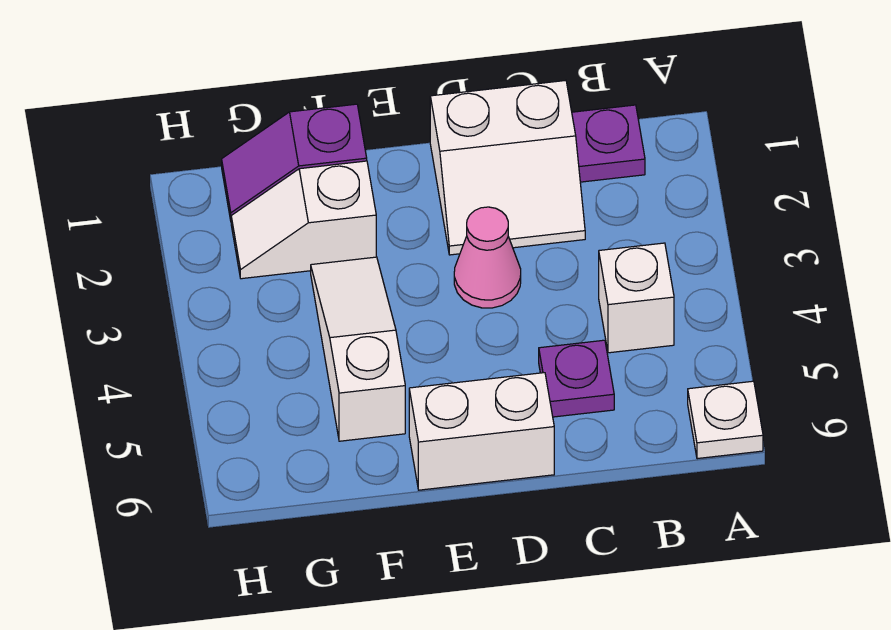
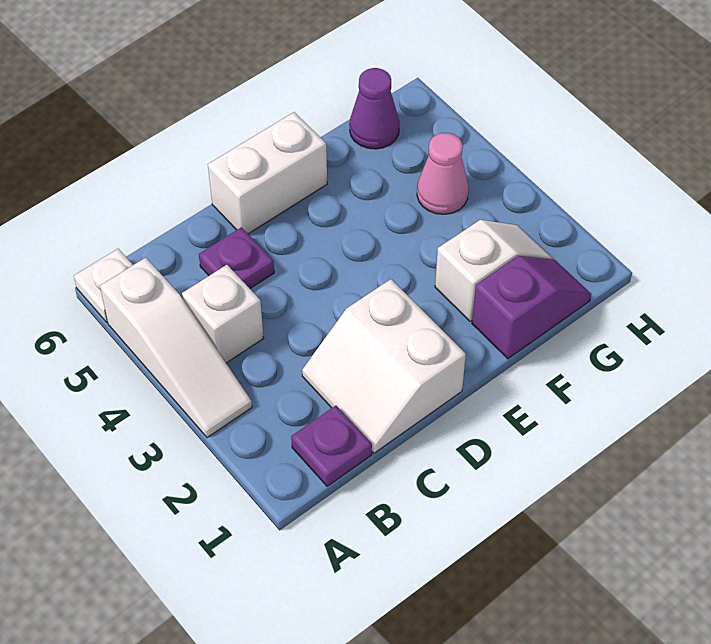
white 2x2 slope [430,80,585,255] -> white 2x2 slope turned to [302,279,466,453]
pink 1x1 cone [454,207,521,308] -> pink 1x1 cone moved to [417,133,469,214]
white 1x3 slope [311,257,405,441] -> white 1x3 slope moved to [100,257,252,438]
none -> purple 1x1 cone [349,68,400,149]

